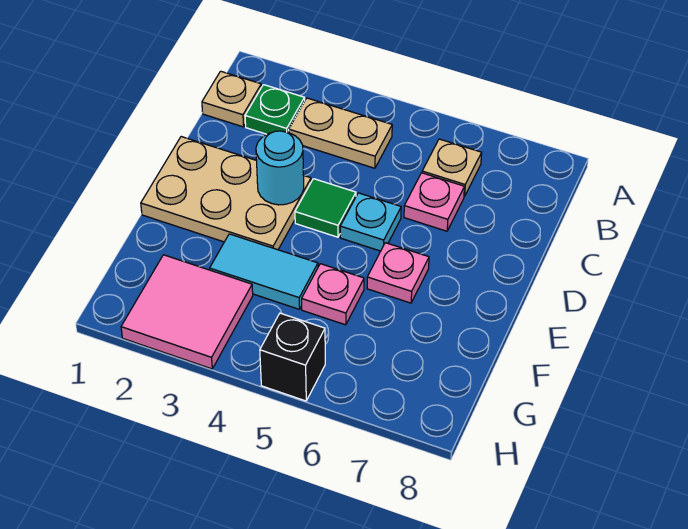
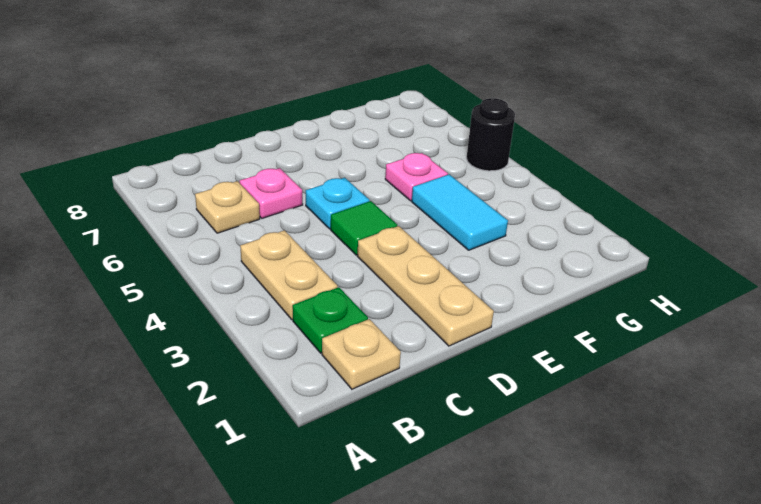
tan 2x3 plate [141,137,311,250] -> tan 1x3 plate [357,226,494,346]
cyan 1x1 round brick [256,131,304,205] -> none
pink 1x1 plate [367,243,429,303] -> none
pink 2x2 tile [121,255,253,369] -> none
black 1x1 brick [260,313,325,401] -> black 1x1 round brick [467,98,515,171]

